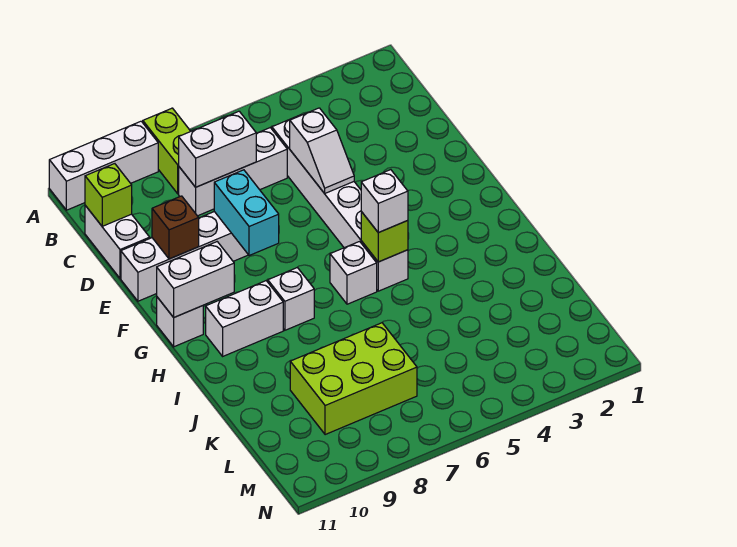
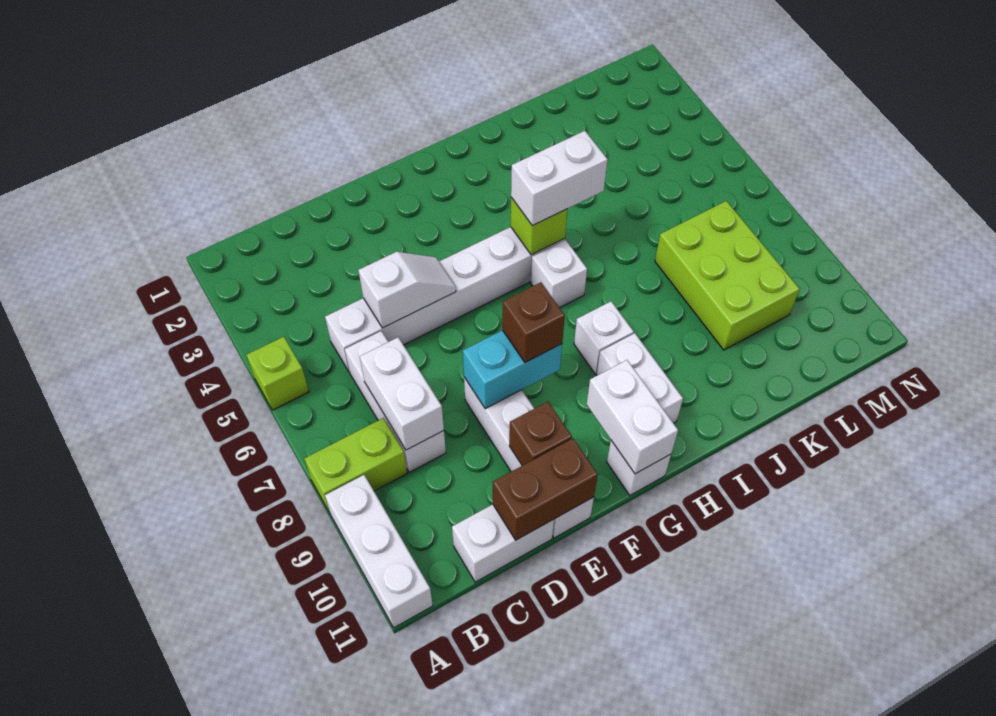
lime 1x1 brick [85,164,132,226] -> lime 1x1 brick moved to [246,337,309,410]
none -> brown 1x2 brick [493,439,598,540]
none -> brown 1x1 brick [502,282,565,363]
white 1x1 brick [361,170,408,233] -> white 1x2 brick [511,131,608,226]

